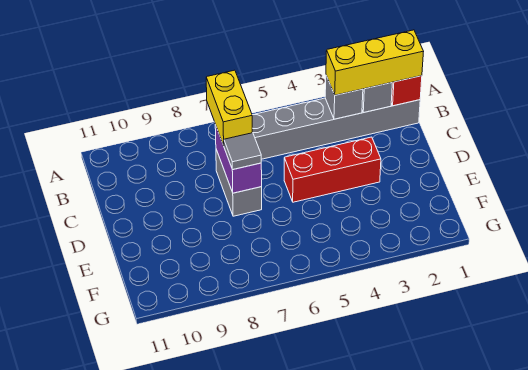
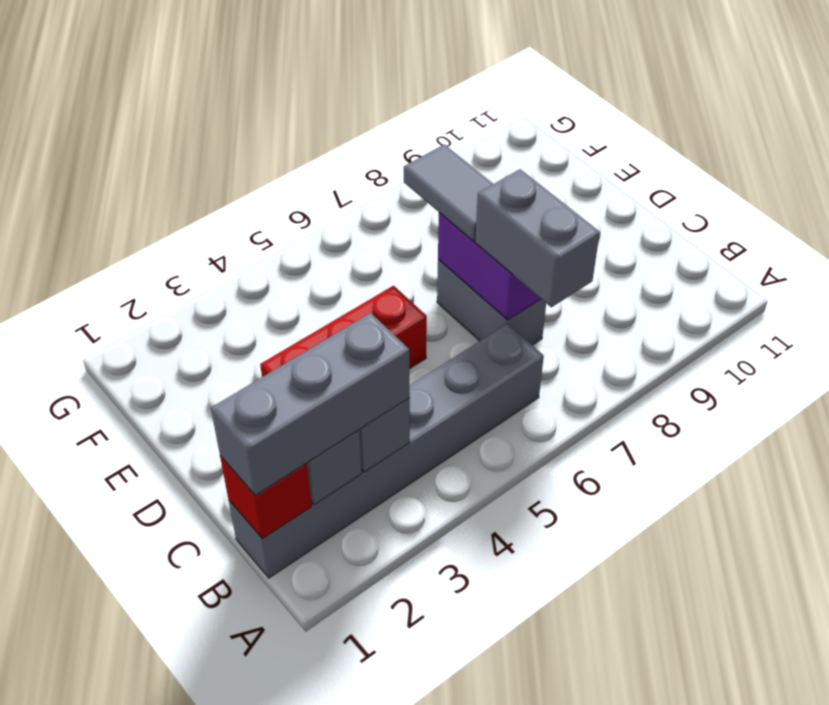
yellow 1x3 brick [326,30,424,95] -> grey 1x3 brick [211,313,410,495]
yellow 1x2 brick [206,70,252,145] -> grey 1x2 brick [475,169,600,307]
grey 1x1 tile [224,133,261,170] -> grey 1x2 tile [404,144,493,241]

